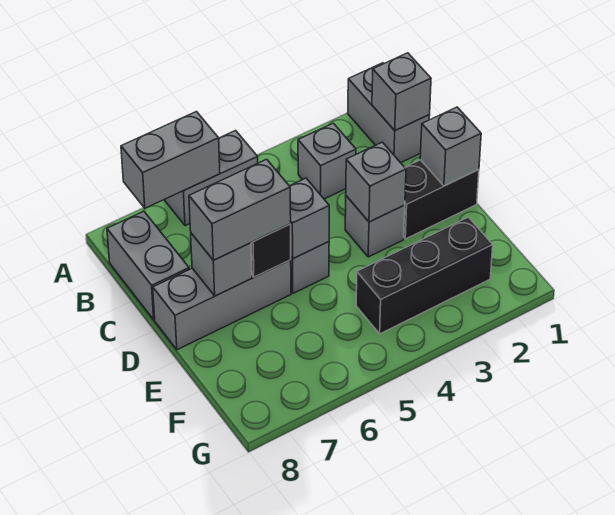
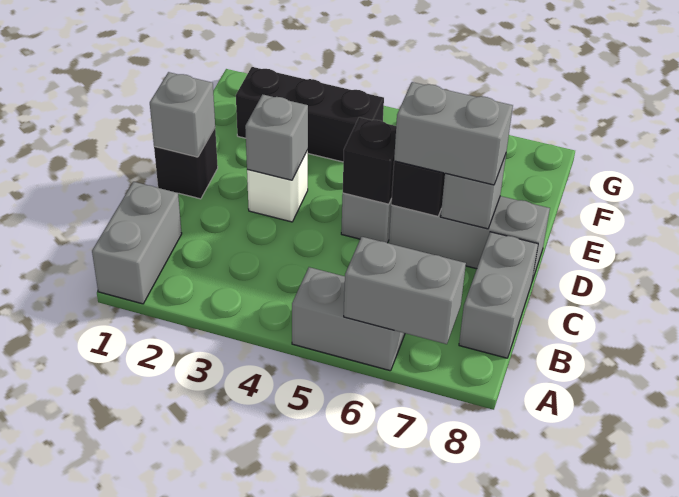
grey 1x1 brick [372,53,431,130] -> none
grey 1x1 brick [298,123,356,199] -> none
black 1x2 brick [404,160,479,239] -> black 1x1 brick [154,128,218,199]
grey 1x1 brick [345,196,405,257] -> white 1x1 brick [247,150,308,222]
grey 1x1 brick [290,178,329,259] -> black 1x1 brick [343,117,396,204]

